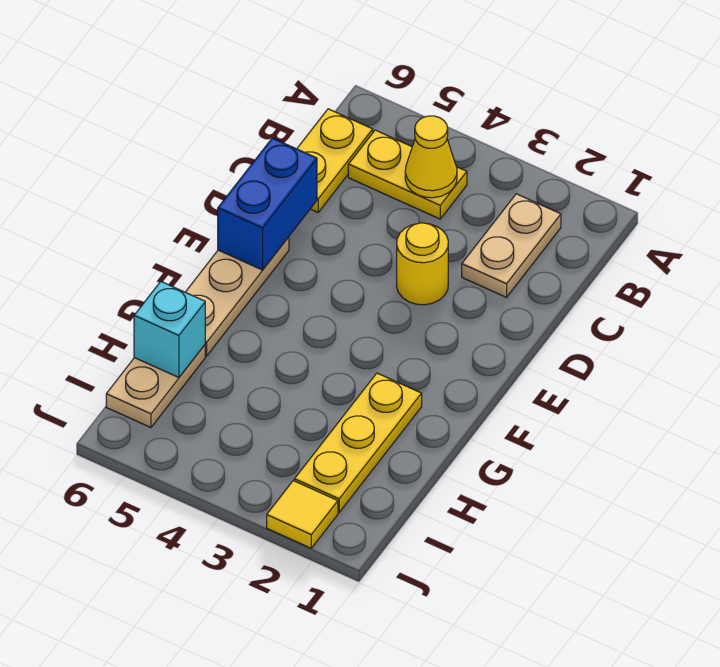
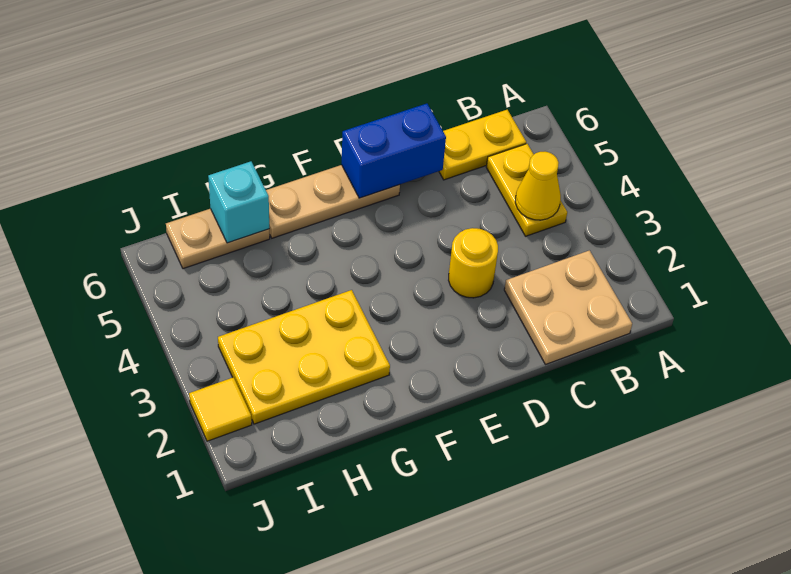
tan 1x2 plate [462,194,561,297] -> tan 2x2 plate [504,250,632,365]
yellow 1x3 plate [294,373,422,512] -> yellow 2x3 plate [218,290,390,424]

